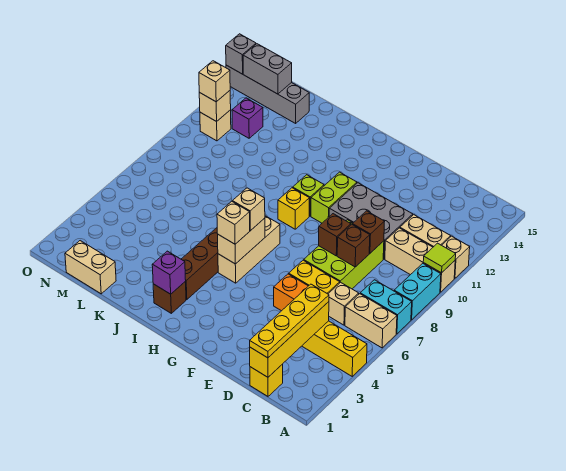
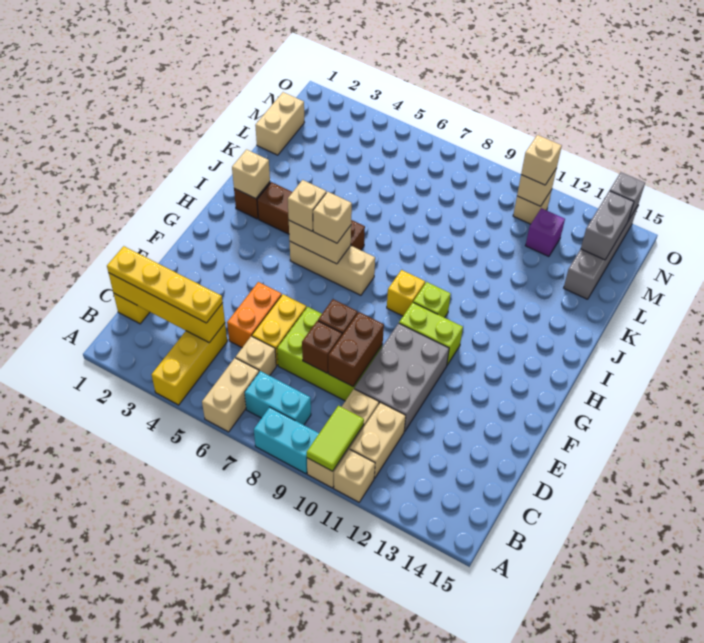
cyan 1x2 brick [360,280,412,334] -> cyan 1x2 brick turned to [245,371,311,425]
lime 1x1 tile [423,243,456,273] -> lime 1x2 tile [307,406,364,471]
brown 1x1 brick [352,211,385,253] -> brown 1x2 brick [328,312,384,387]
purple 1x1 brick [152,251,186,294] -> tan 1x1 brick [232,150,270,199]

